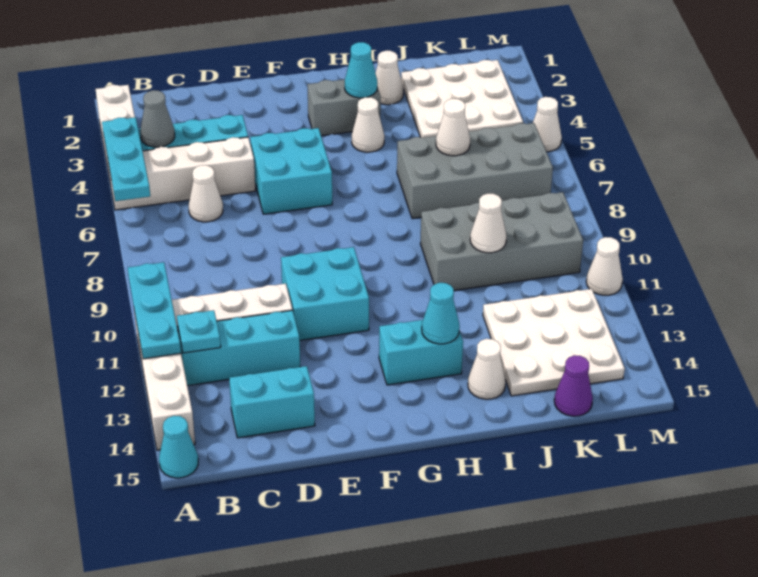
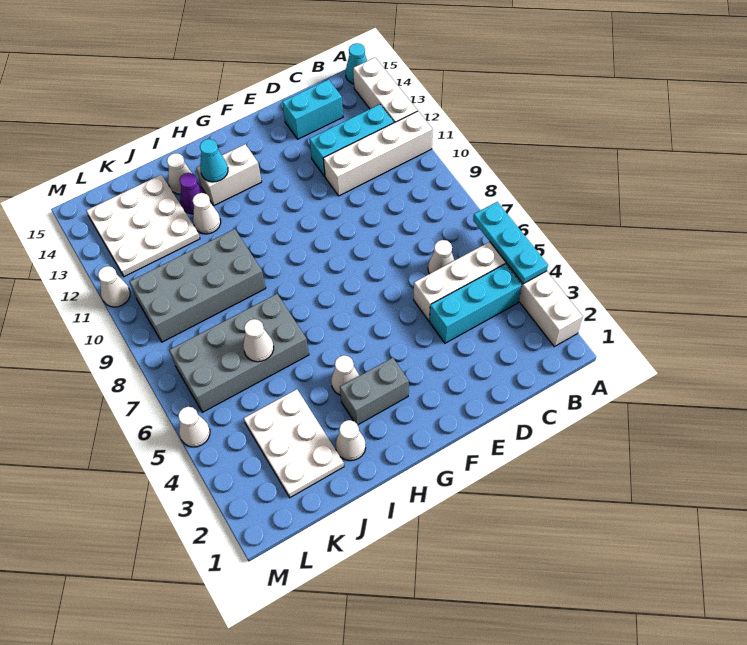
cyan 1x3 plate [128,262,181,359] -> none
grey 1x1 cone [140,90,175,147] -> none
cyan 1x1 plate [177,310,221,353] -> none
cyan 2x2 brick [250,128,332,214] -> none
cyan 2x2 brick [281,247,369,340] -> none
cyan 1x2 brick [379,320,463,385] -> white 1x2 brick [197,144,262,205]
cyan 1x1 cone [345,42,377,98] -> none
white 3x3 plate [401,60,523,138] -> white 2x3 plate [244,389,344,497]
white 1x1 cone [470,194,507,253] -> white 1x1 cone moved to [192,193,221,234]
purple 1x1 cone [554,355,593,416] -> purple 1x1 cone moved to [180,173,205,214]

